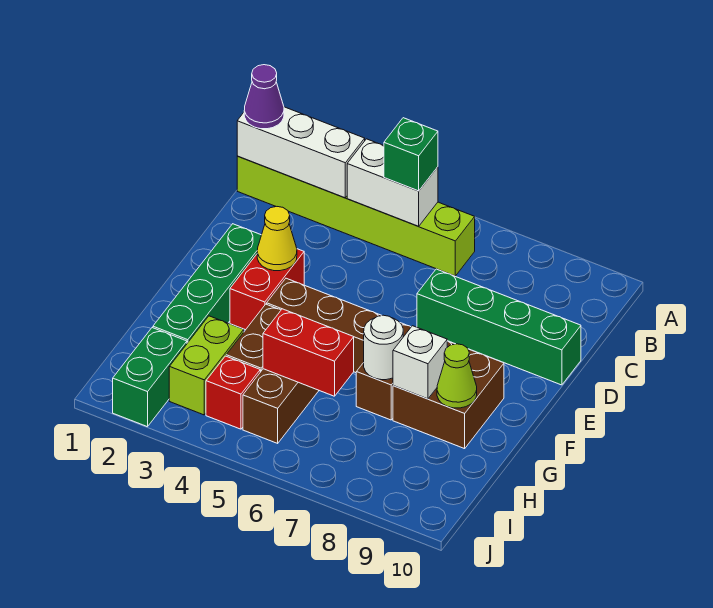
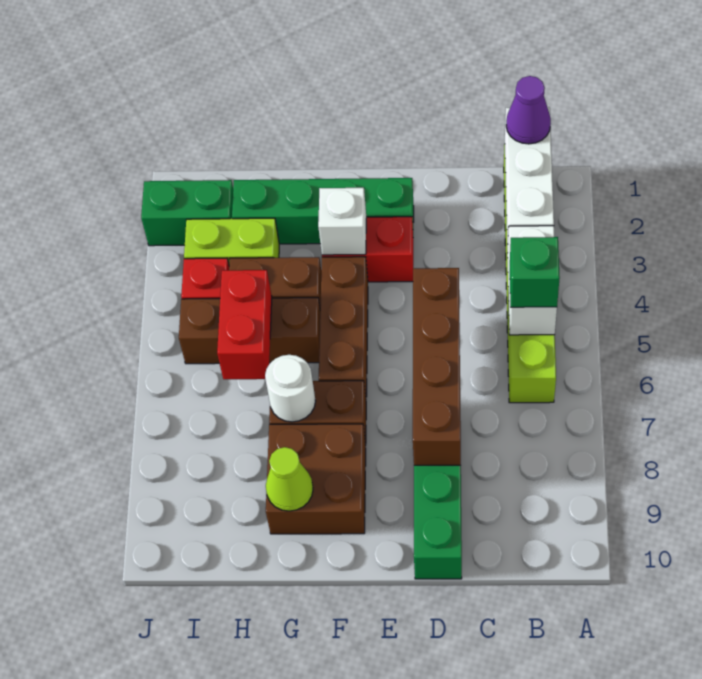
none -> brown 1x4 brick [413,268,461,465]
yellow 1x1 cone [257,207,297,271] -> none
white 1x1 brick [393,326,447,399] -> white 1x1 brick moved to [318,188,366,255]

